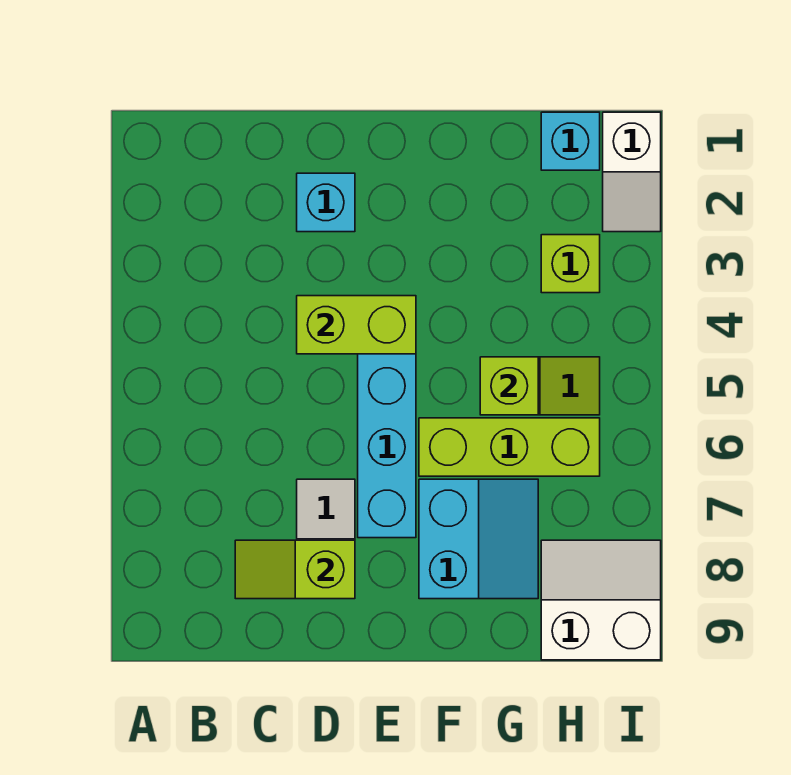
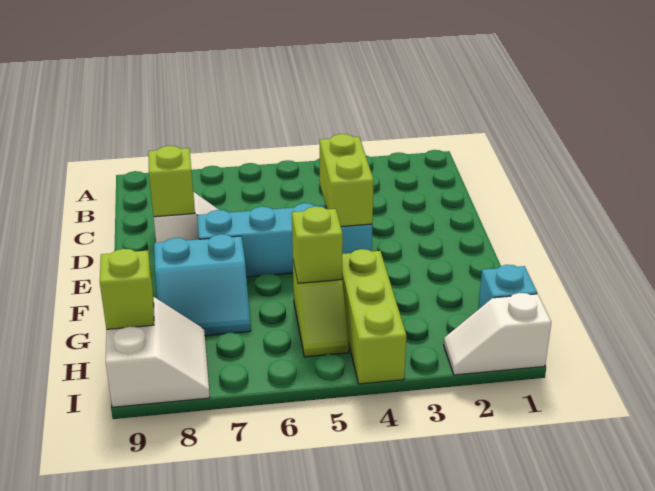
cyan 1x1 brick [297,173,355,232] -> none
lime 1x3 brick [419,418,600,476] -> lime 1x3 brick moved to [342,249,406,384]
lime 1x1 brick [541,235,600,293] -> lime 1x1 brick moved to [100,249,154,329]

